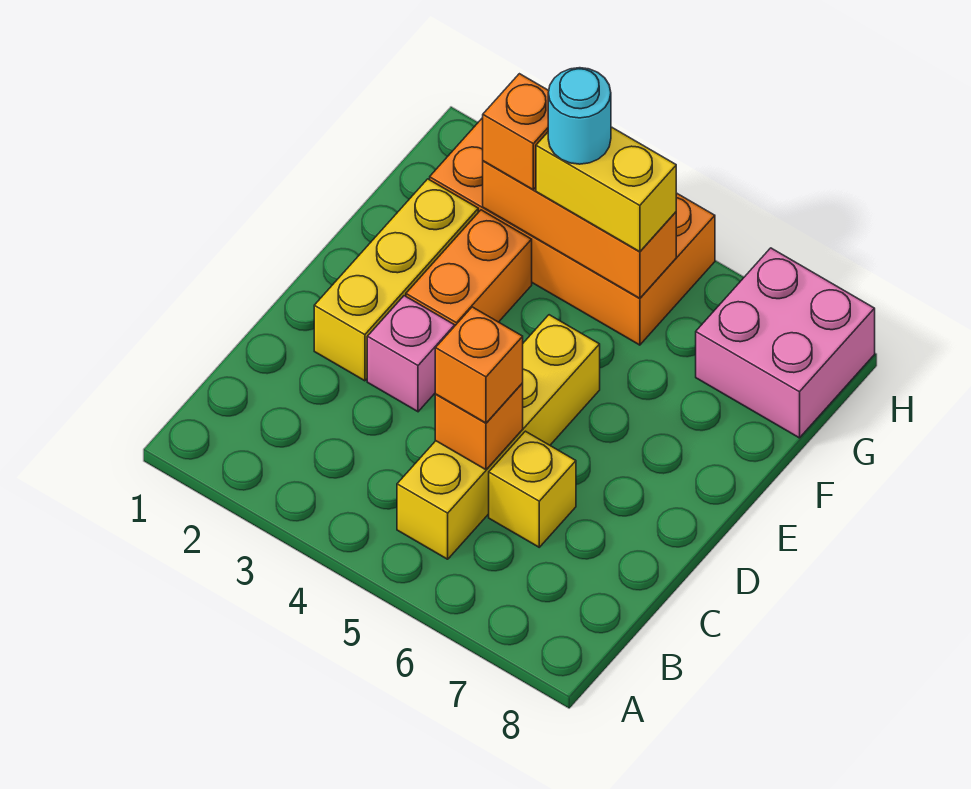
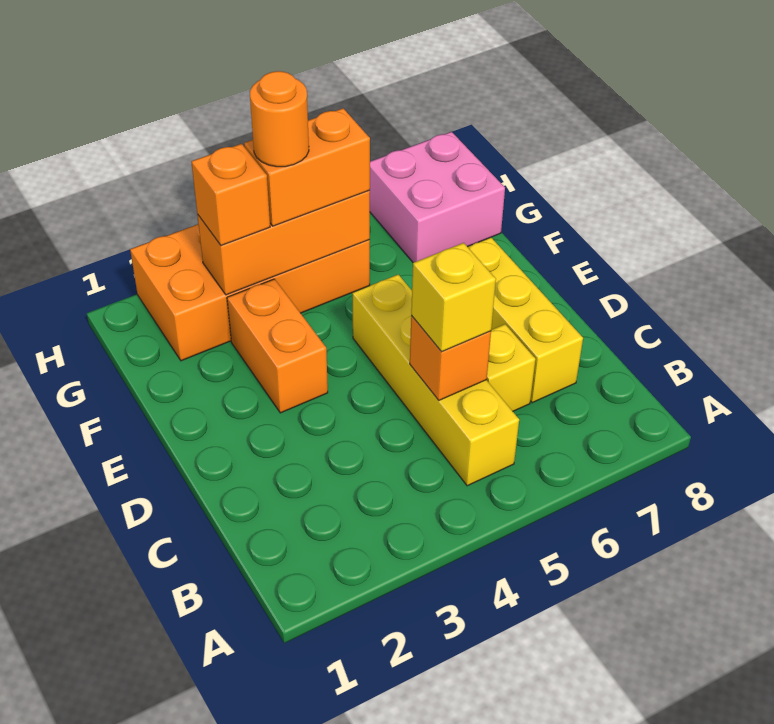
orange 1x1 brick [435,307,523,423] -> yellow 1x1 brick [411,243,496,352]
yellow 1x3 brick [314,179,478,381] -> yellow 1x3 brick moved to [468,237,583,403]
pink 1x1 brick [367,296,455,412] -> none
yellow 1x2 brick [536,127,676,252] -> orange 1x2 brick [244,108,370,226]
cyan 1x1 round brick [548,68,611,164] -> orange 1x1 round brick [250,71,309,167]

